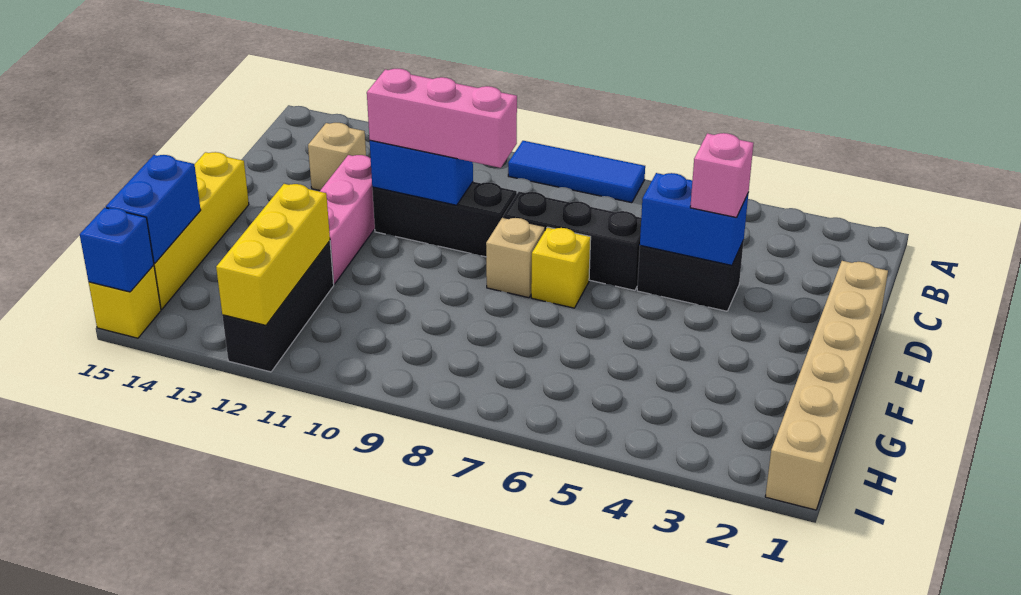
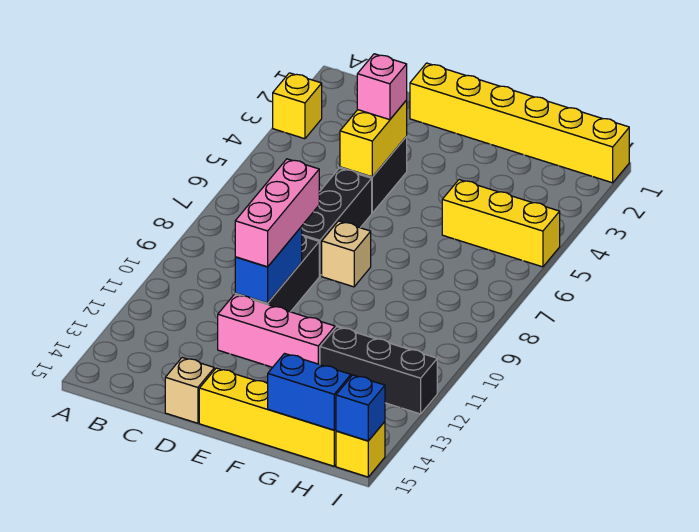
blue 1x3 tile [508,141,645,203] -> none
tan 1x1 brick [308,123,366,191] -> tan 1x1 brick moved to [165,357,214,423]
tan 1x6 brick [765,261,888,510] -> yellow 1x6 brick [410,63,629,183]
blue 1x2 brick [640,173,748,265] -> yellow 1x2 brick [340,100,407,177]
yellow 1x1 brick [531,227,591,308] -> yellow 1x1 brick moved to [273,73,322,139]
yellow 1x3 brick [216,184,330,325] -> yellow 1x3 brick moved to [442,180,560,267]

